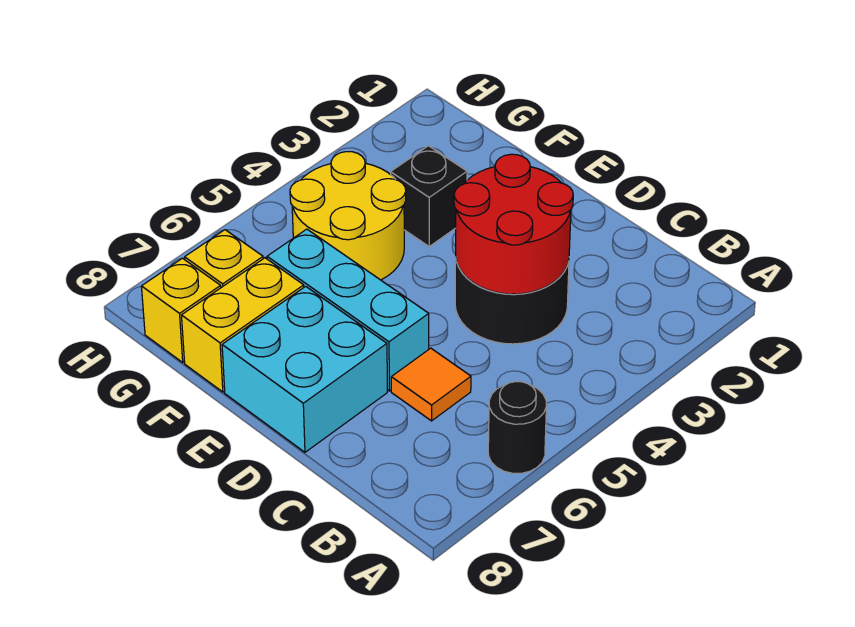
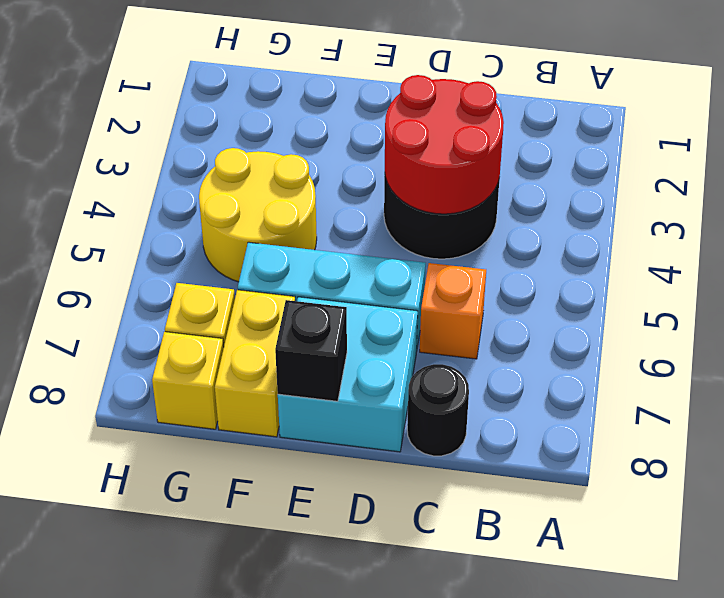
black 1x1 round brick [488,382,546,473] -> black 1x1 round brick moved to [407,364,469,456]
orange 1x1 tile [391,348,471,421] -> orange 1x1 brick [420,263,486,359]
black 1x1 brick [390,146,467,246] -> black 1x1 brick moved to [275,300,347,401]

